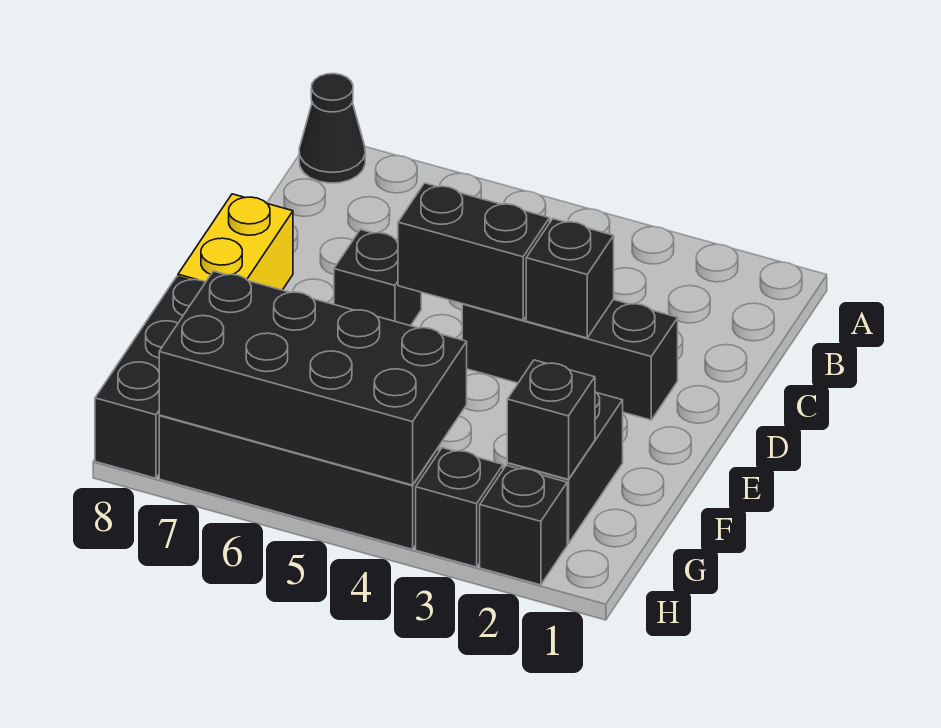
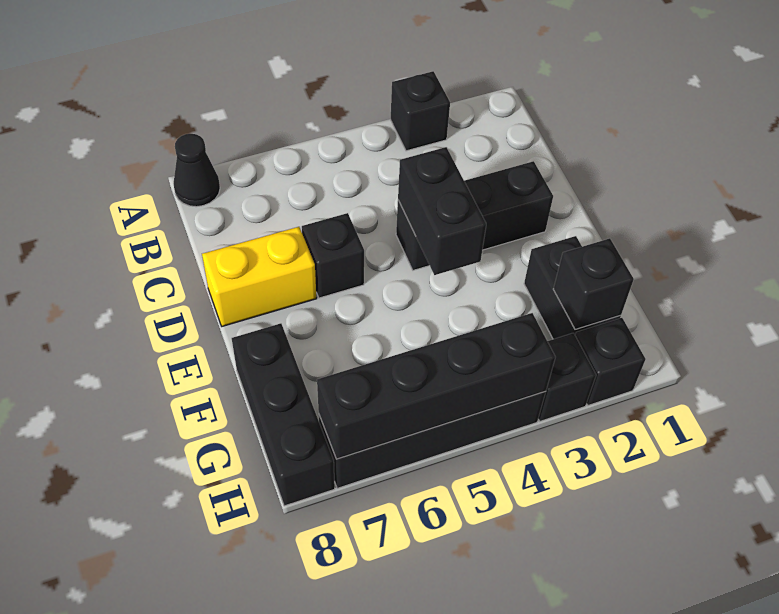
black 1x1 brick [526,219,614,338] -> black 1x1 brick moved to [391,71,450,151]
black 1x2 brick [398,183,550,320] -> black 1x2 brick turned to [398,147,486,275]
yellow 1x2 brick [178,194,293,290] -> yellow 1x2 brick turned to [202,227,317,326]
black 2x4 brick [159,271,467,485] -> black 1x4 brick [317,313,555,459]

